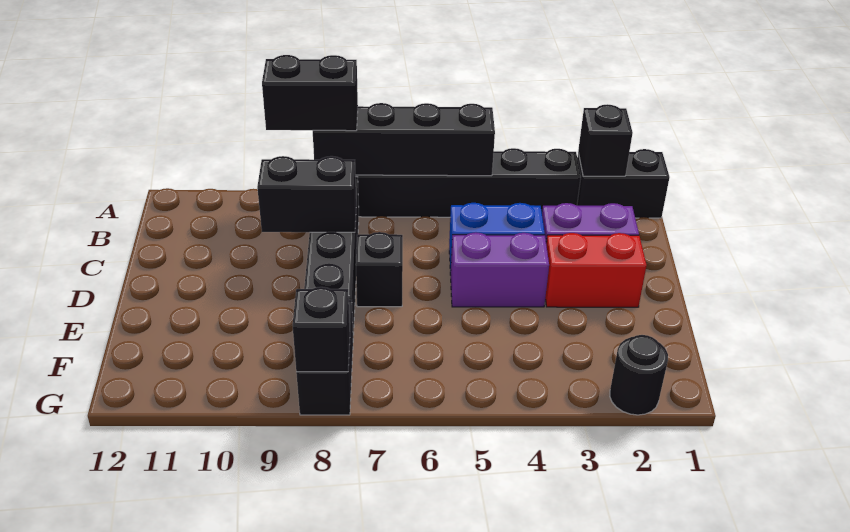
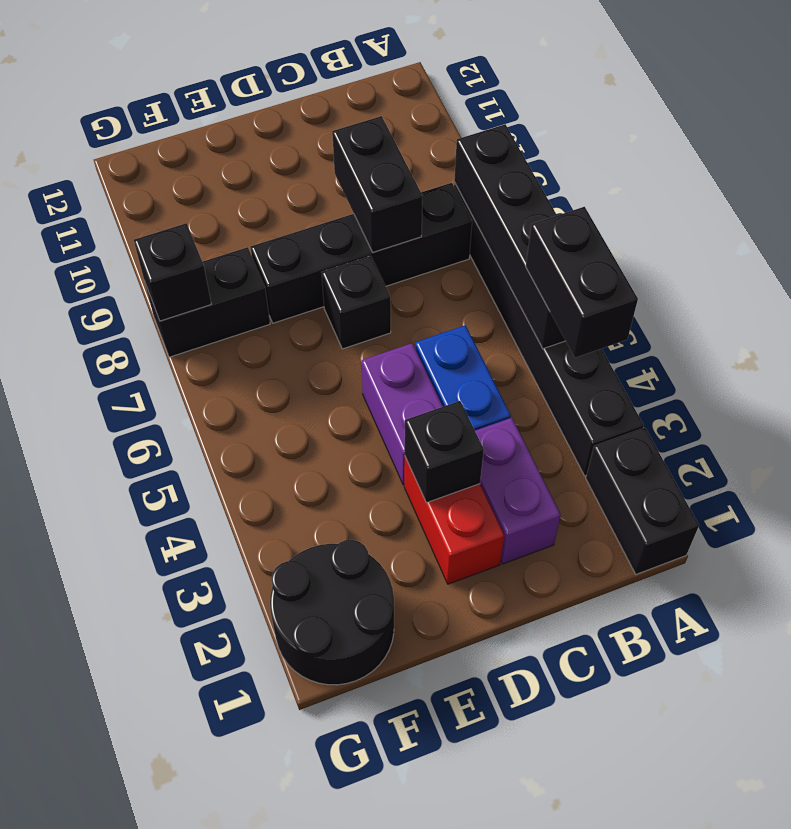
black 1x1 brick [578,104,633,176] -> black 1x1 brick moved to [405,401,484,503]
black 1x2 brick [262,55,358,131] -> black 1x2 brick moved to [526,207,638,358]
black 1x1 round brick [610,335,668,415] -> black 2x2 round brick [270,540,394,685]

